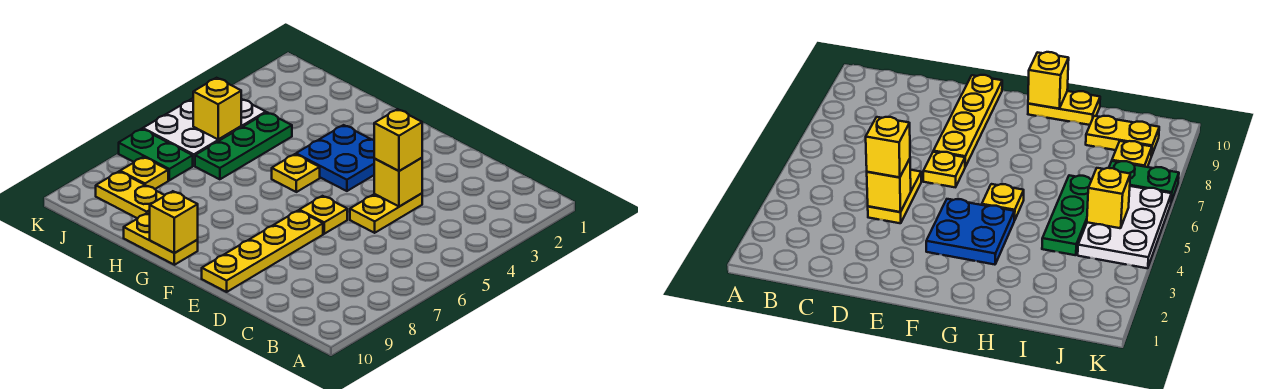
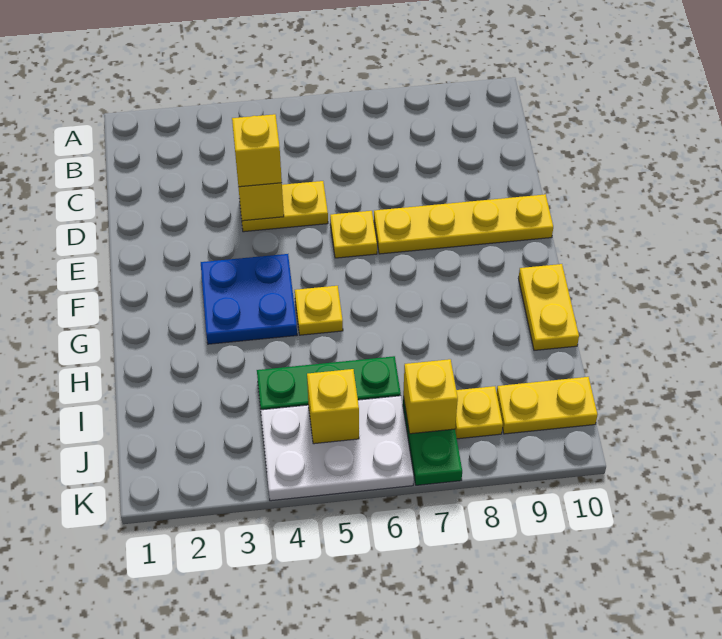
yellow 1x1 brick [150,191,198,253] -> yellow 1x1 brick moved to [403,359,458,434]
yellow 1x2 plate [96,172,165,218] -> yellow 1x2 plate turned to [497,377,598,434]

